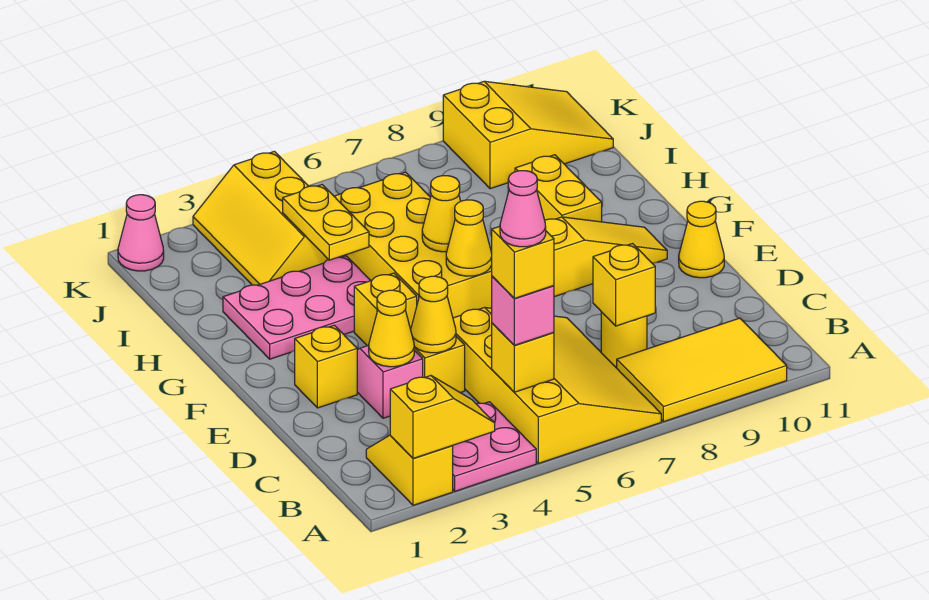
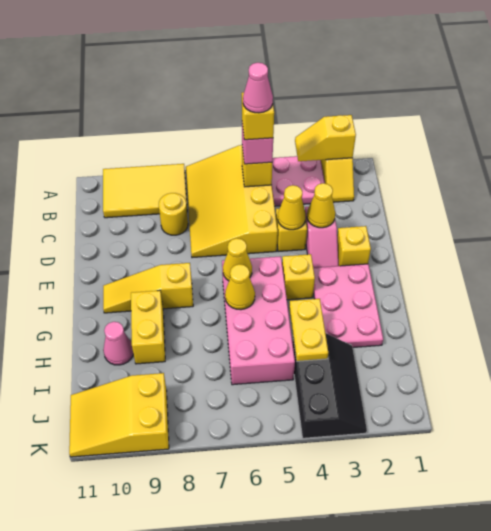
yellow 1x1 brick [593,244,655,326] -> none
yellow 1x1 cone [679,201,724,278] -> none
yellow 2x4 brick [334,172,492,318] -> pink 2x4 brick [222,256,295,385]
pink 2x3 plate [223,256,371,359] -> pink 2x3 plate turned to [313,264,383,348]
yellow 2x3 slope [193,151,345,285] -> black 2x3 slope [292,333,367,438]
pink 1x1 cone [118,195,164,271] -> pink 1x1 cone moved to [103,322,133,365]

